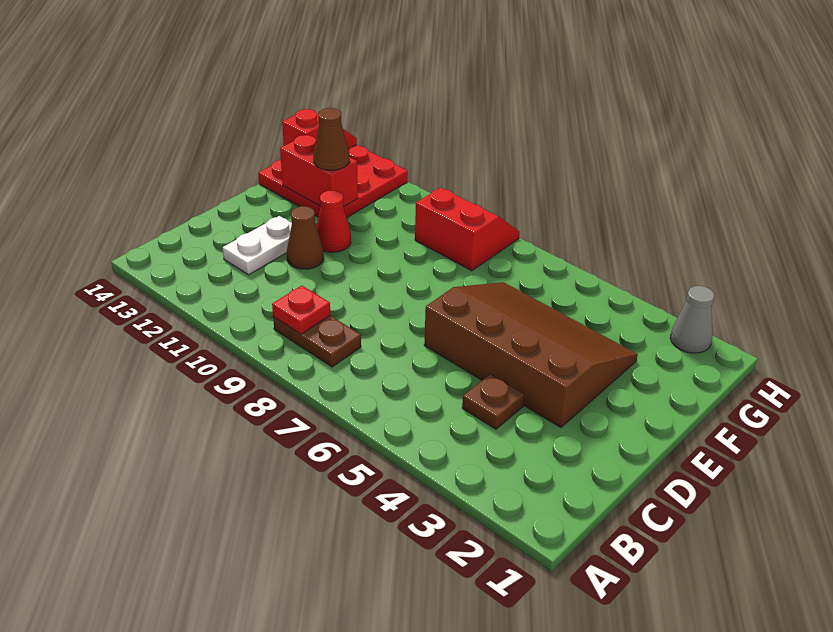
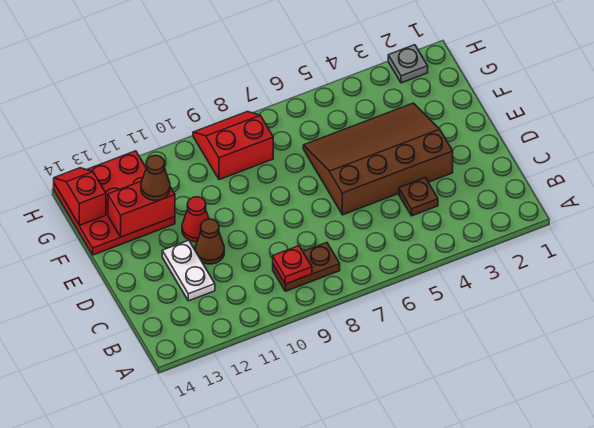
grey 1x1 cone [670,286,715,353] -> grey 1x1 plate [388,45,428,83]

